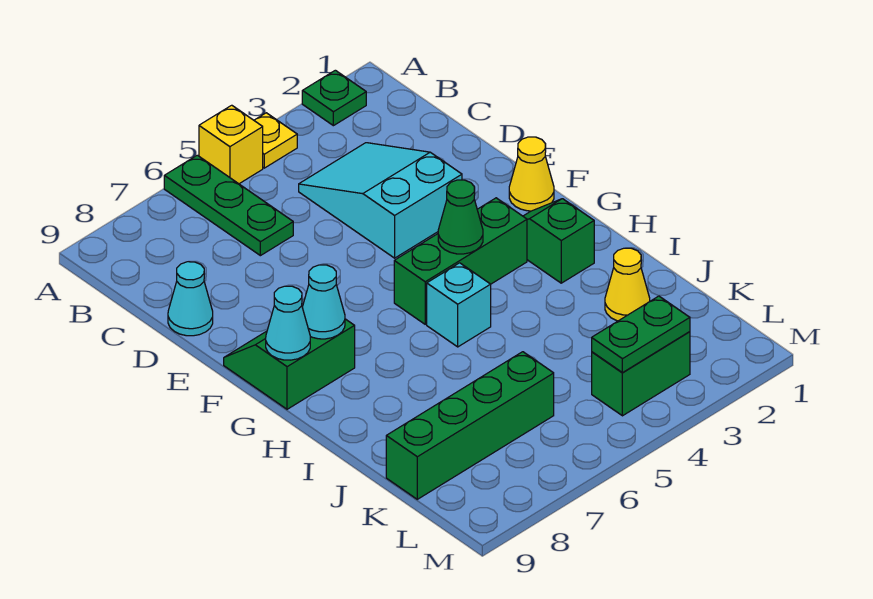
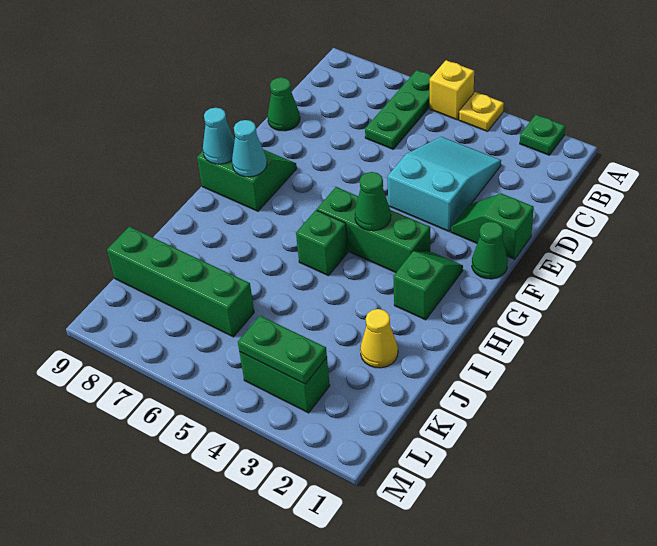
cyan 1x1 cone [168,262,213,336] -> green 1x1 cone [268,77,300,131]
none -> green 1x2 slope [451,193,534,259]
yellow 1x1 cone [509,137,554,211] -> green 1x1 cone [472,222,508,279]
cyan 1x1 brick [427,263,491,347] -> green 1x1 brick [296,210,348,276]

